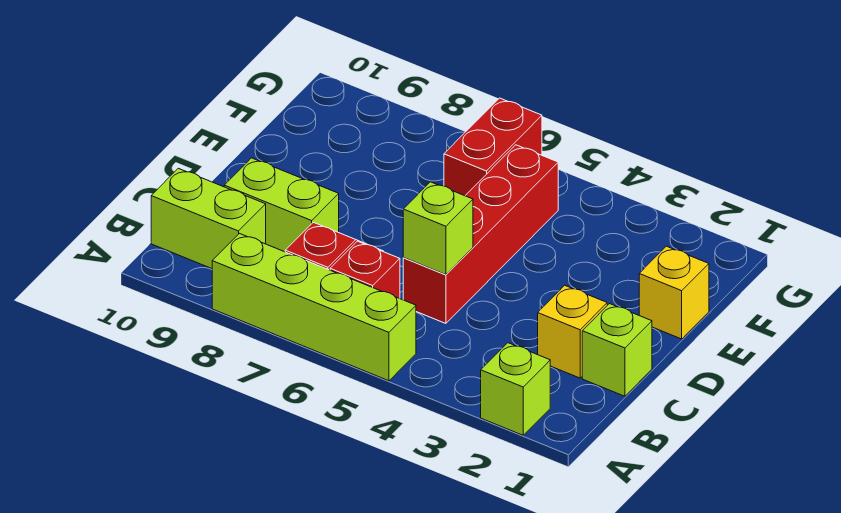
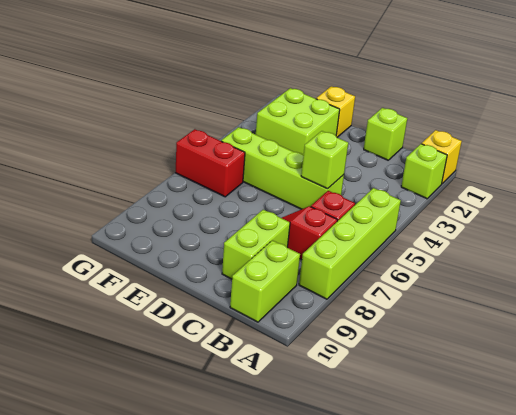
yellow 1x1 brick [538,285,607,378] -> yellow 1x1 brick moved to [422,130,462,184]
red 1x4 brick [403,145,558,323] -> lime 1x4 brick [221,127,344,209]
none -> lime 2x2 brick [256,88,340,155]

